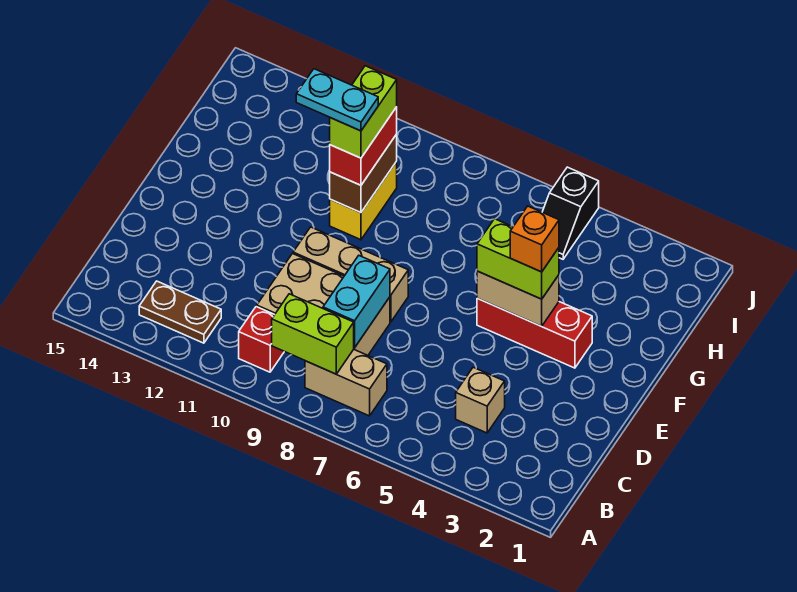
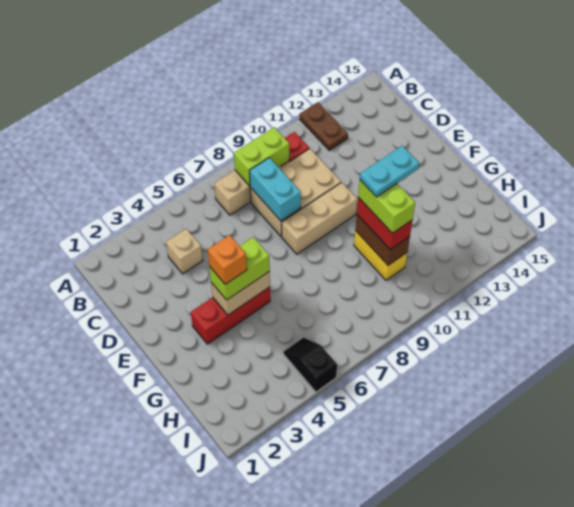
brown 1x2 plate [139,281,221,343] -> brown 1x2 plate turned to [300,102,348,150]

